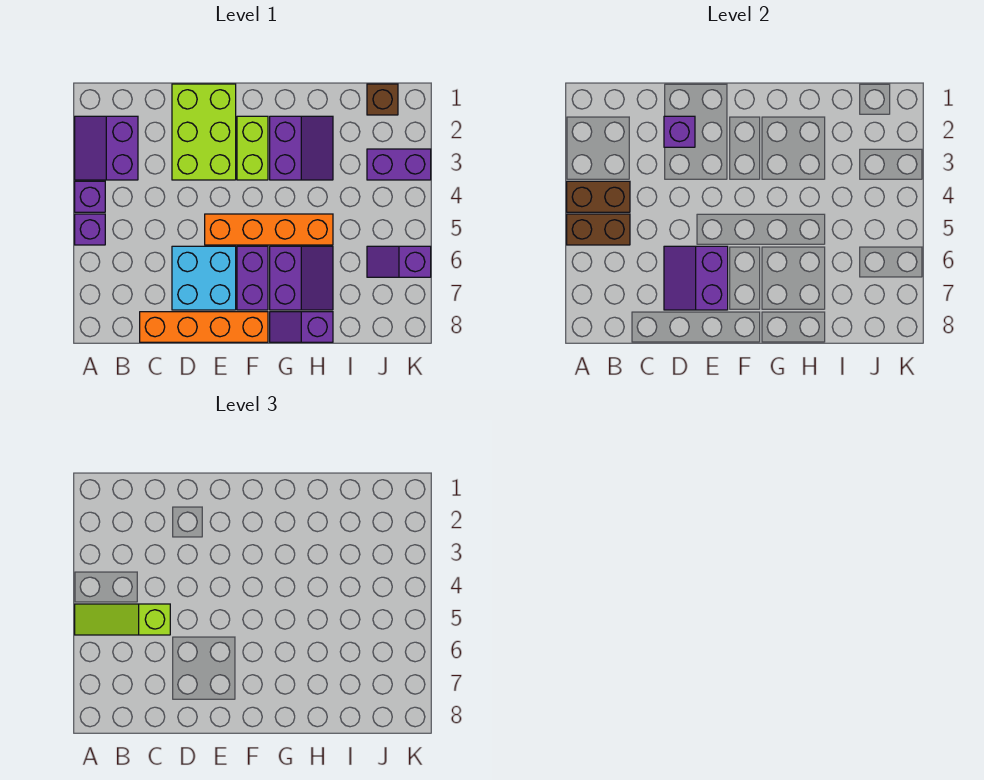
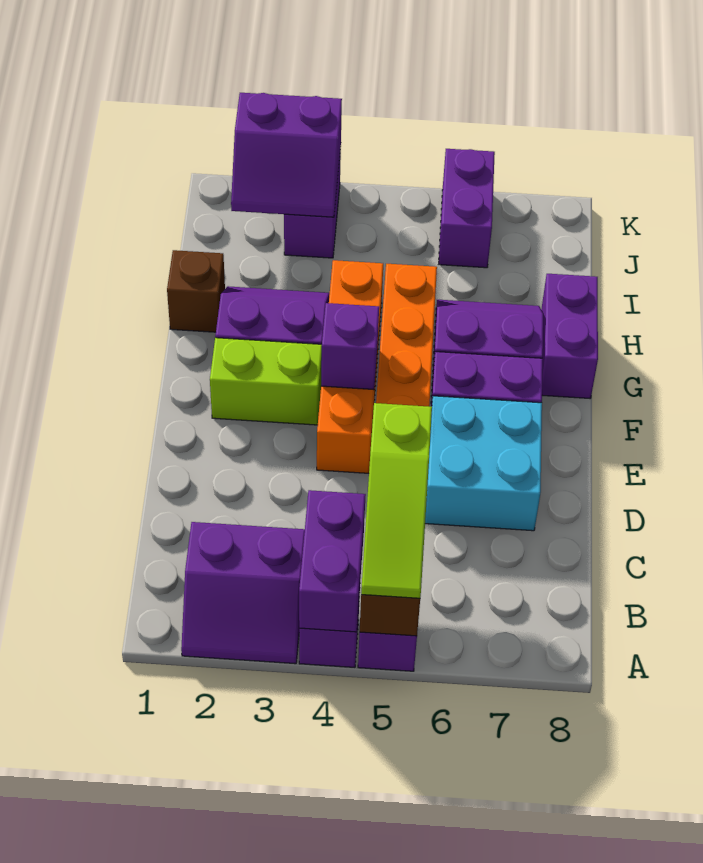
brown 1x2 brick [567,181,630,212] -> purple 1x2 brick [299,490,366,632]
orange 1x4 brick [140,312,268,342] -> orange 1x4 brick moved to [317,260,383,473]
lime 2x3 brick [172,84,236,180] -> none
purple 1x1 brick [664,116,695,147] -> purple 1x1 brick moved to [321,303,379,390]
purple 2x2 slope [664,246,728,310] -> purple 2x2 slope moved to [231,93,342,217]
purple 1x2 slope [270,312,333,342] -> purple 1x2 brick [541,274,598,398]
brown 1x1 brick [367,84,398,115] -> brown 1x1 brick moved to [167,250,225,332]
purple 1x2 slope [367,246,431,277] -> purple 1x2 brick [439,149,495,268]

